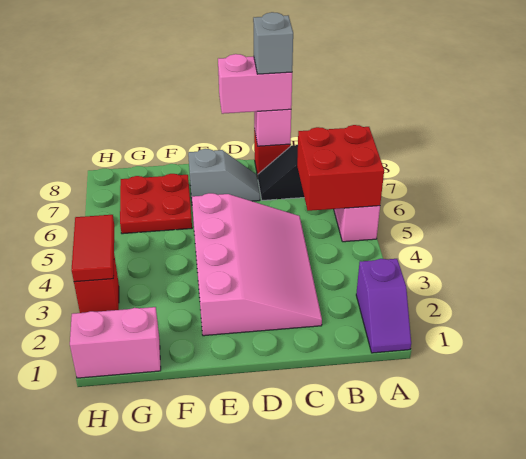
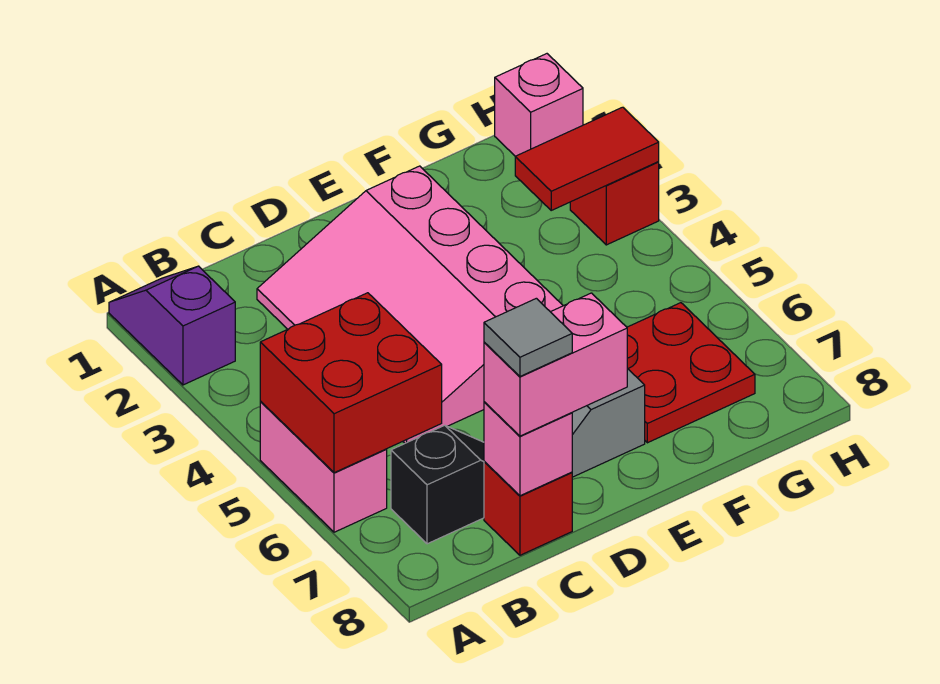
grey 1x1 brick [253,12,293,74] -> grey 1x1 tile [484,298,572,376]
pink 1x2 brick [70,307,161,378] -> pink 1x1 brick [495,54,583,156]
red 1x2 tile [72,215,114,282] -> red 1x2 tile turned to [515,107,659,210]

